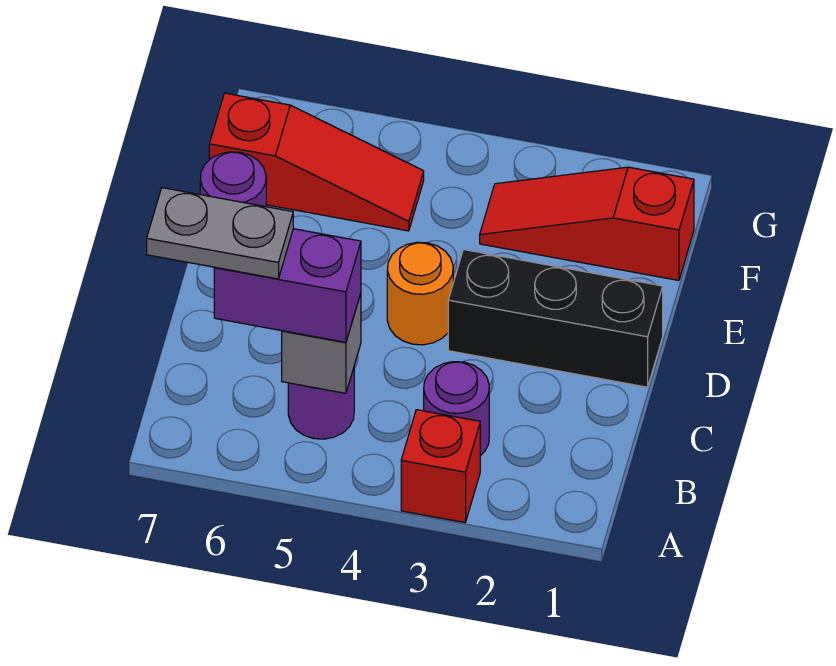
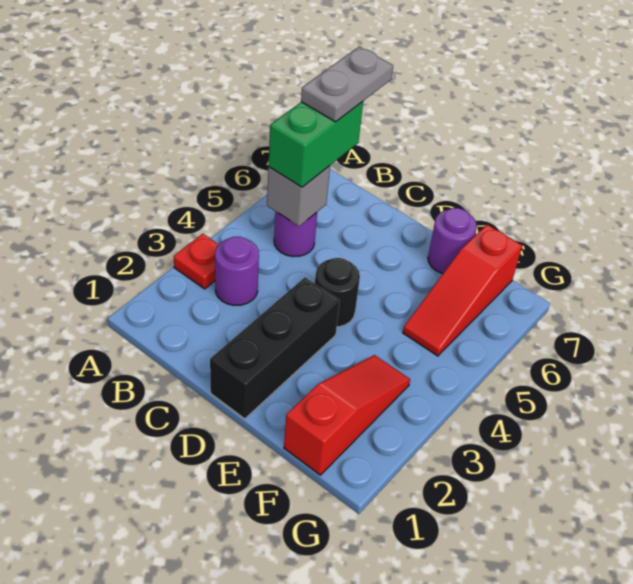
red 1x1 brick [401,410,480,523] -> red 1x1 plate [173,234,219,289]
purple 1x2 brick [214,229,361,342] -> green 1x2 brick [269,102,363,187]
orange 1x1 round brick [387,242,453,345] -> black 1x1 round brick [315,258,360,327]

